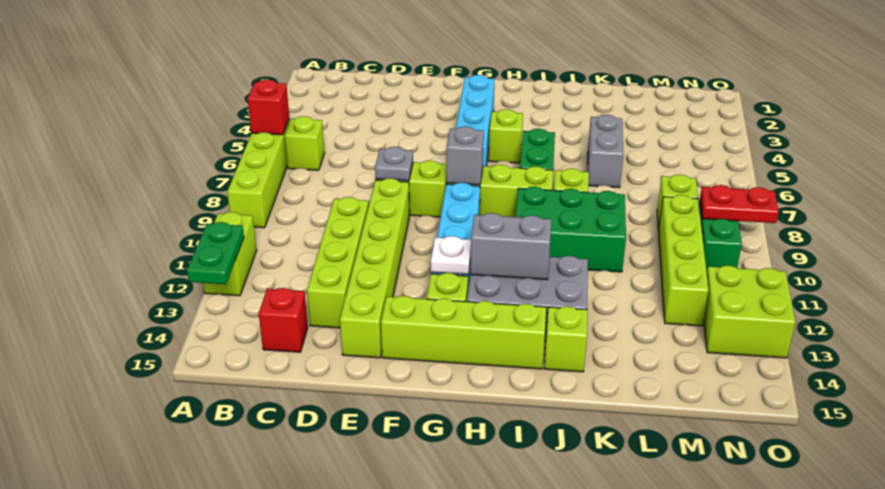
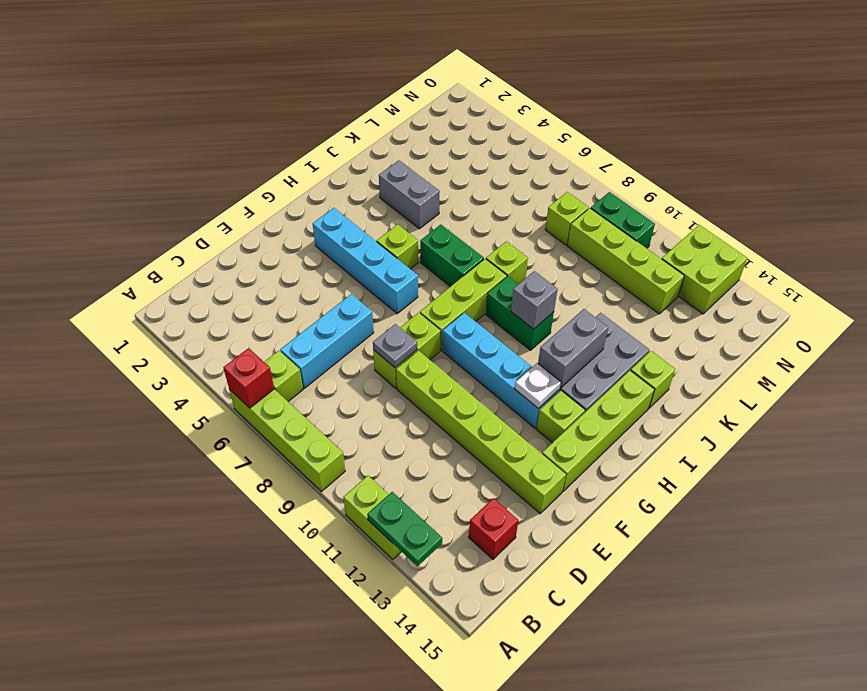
none -> cyan 1x3 brick [280,294,374,388]
lime 1x4 brick [307,197,369,328] -> none
grey 1x1 brick [446,126,484,185] -> grey 1x1 brick moved to [511,271,558,329]
green 2x3 brick [515,187,626,272] -> green 1x2 brick [486,276,554,350]
grey 1x2 brick [588,115,624,188] -> grey 1x2 brick moved to [379,160,440,229]
red 1x2 plate [700,185,779,223] -> none

